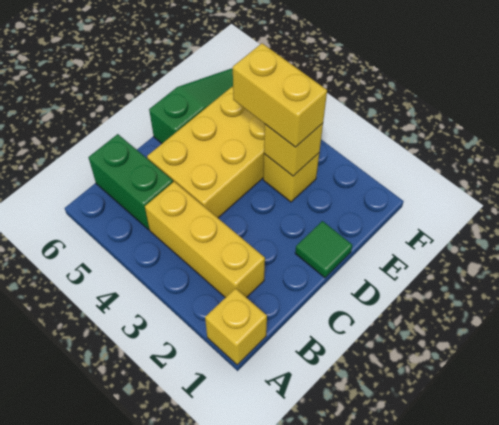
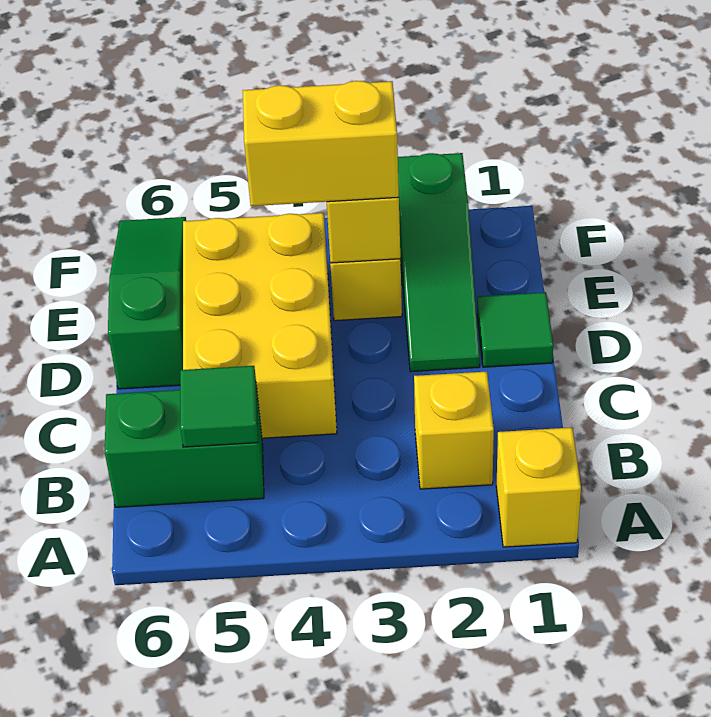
yellow 1x3 brick [145,182,265,298] -> yellow 1x1 brick [414,371,494,489]
none -> green 1x1 tile [180,366,258,447]
none -> green 1x3 slope [398,153,480,372]

